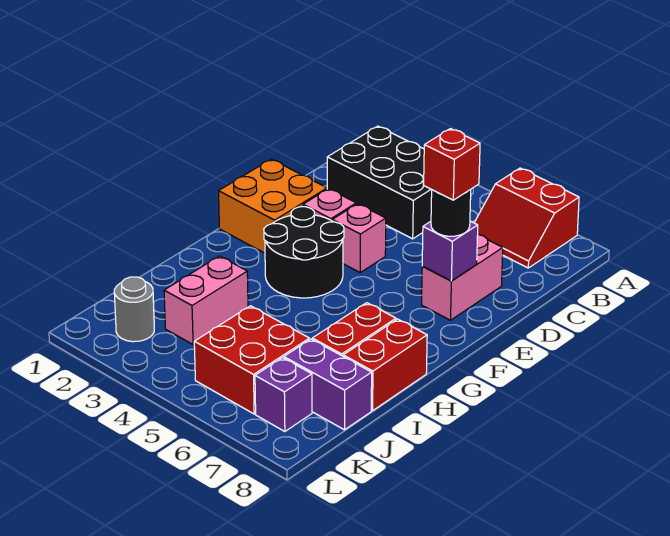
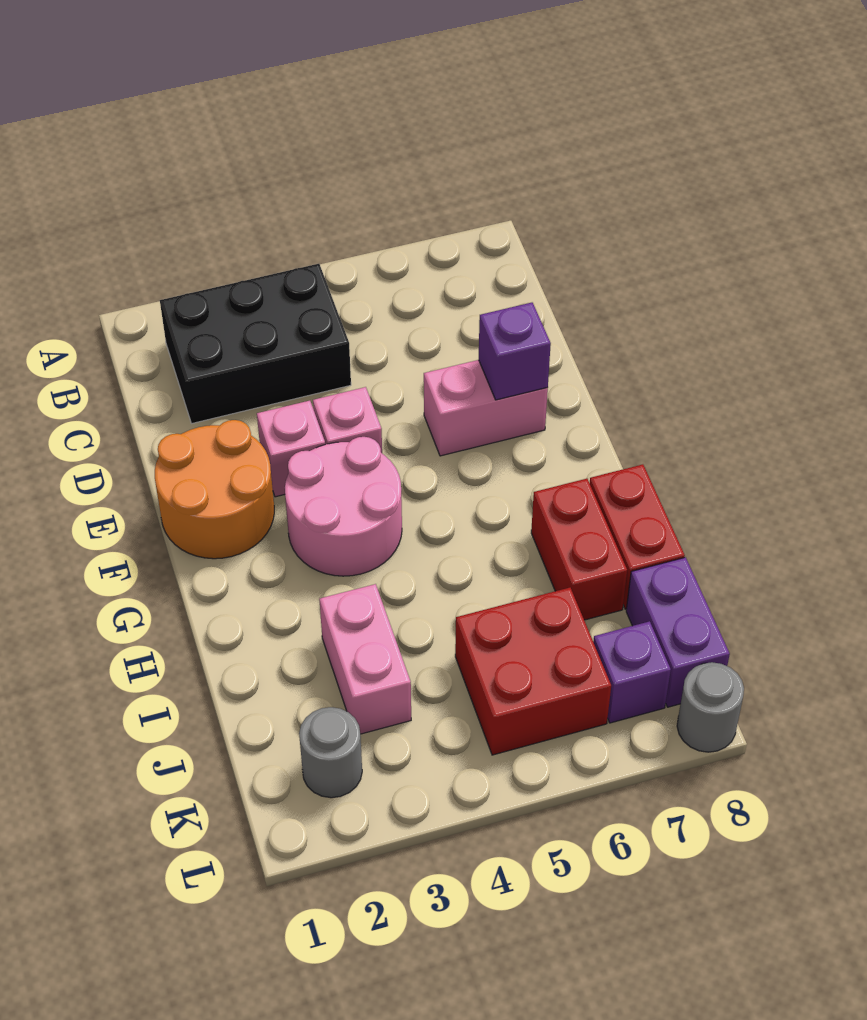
red 2x2 slope [474,168,579,268] -> none
pink 1x2 brick [422,235,503,320] -> pink 1x2 brick turned to [424,360,548,456]
orange 2x2 brick [219,159,327,253] -> orange 2x2 round brick [155,420,274,559]
black 1x1 round brick [431,190,471,236] -> none
red 1x1 brick [424,129,480,200] -> none
black 2x2 round brick [264,207,344,298] -> pink 2x2 round brick [285,437,402,576]
purple 1x2 brick [284,339,372,430] -> purple 1x2 brick turned to [626,557,730,707]
none -> grey 1x1 round brick [677,662,744,752]

